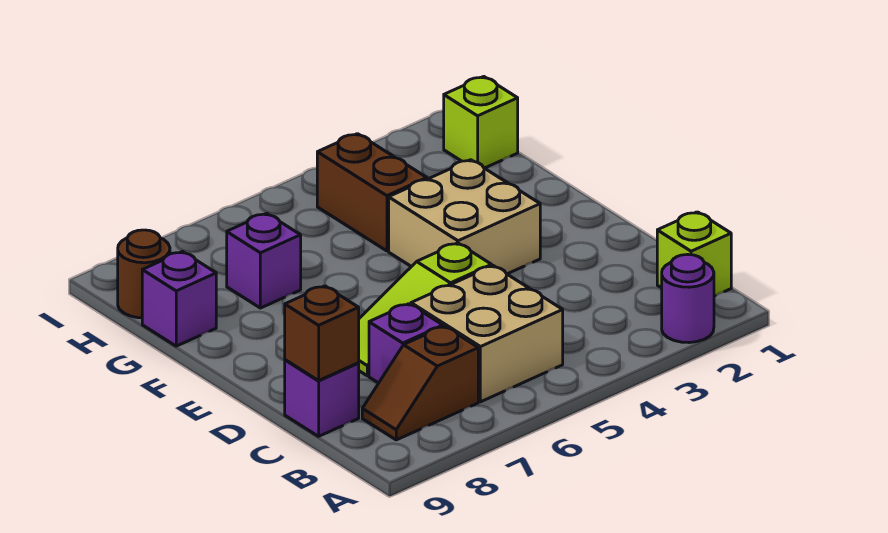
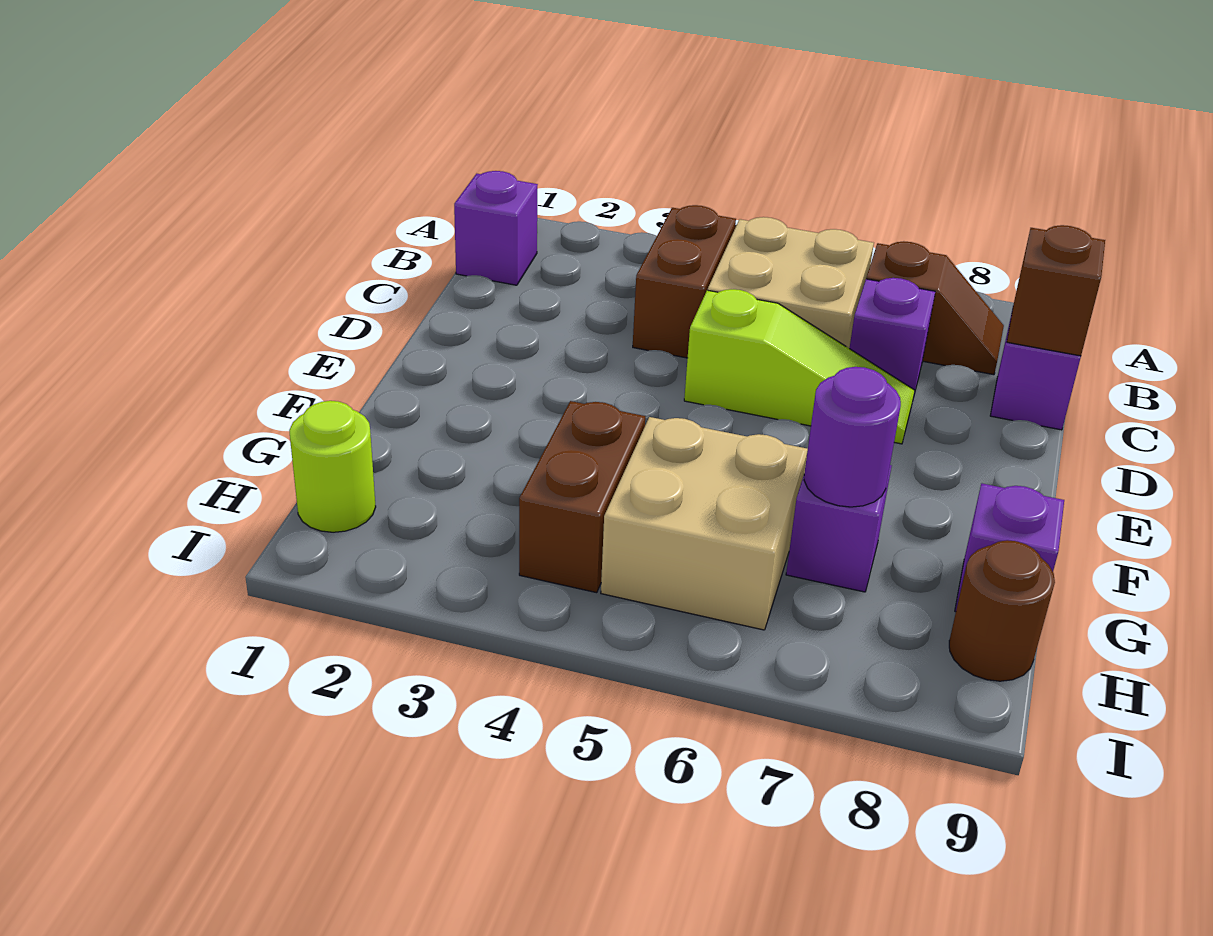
purple 1x1 round brick [662,254,714,343] -> purple 1x1 round brick moved to [804,367,901,507]
lime 1x1 brick [657,212,731,296] -> purple 1x1 brick [454,171,538,285]
none -> brown 1x2 brick [633,205,736,358]
tan 2x2 brick [389,160,540,274] -> tan 2x2 brick moved to [601,417,808,630]
lime 1x1 brick [444,77,518,168] -> lime 1x1 round brick [289,401,376,532]

